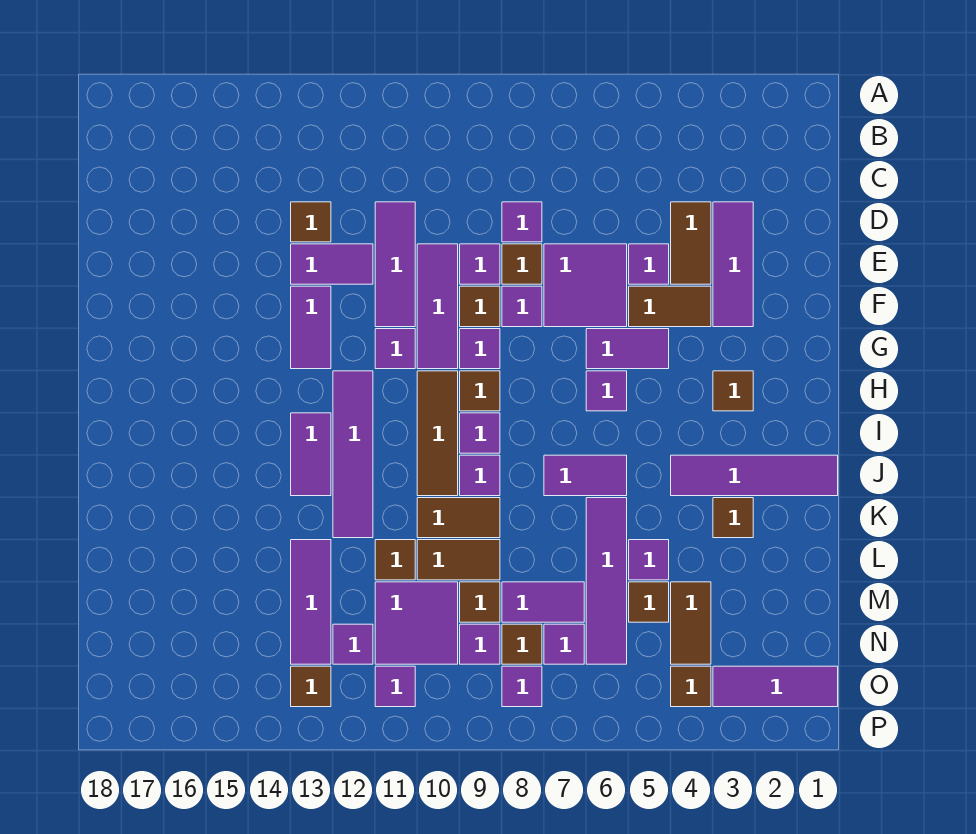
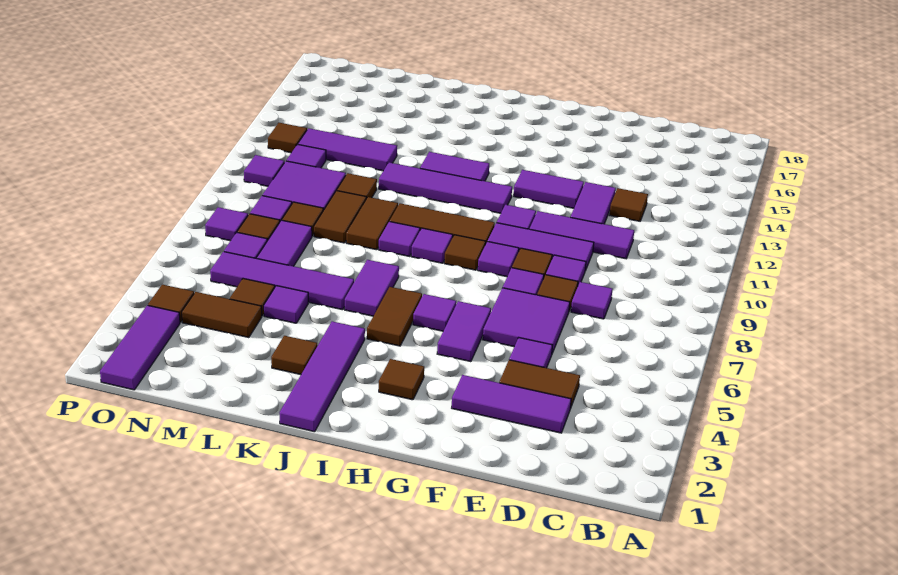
brown 1x2 tile [629,286,711,327] -> brown 1x2 tile moved to [367,287,422,346]

